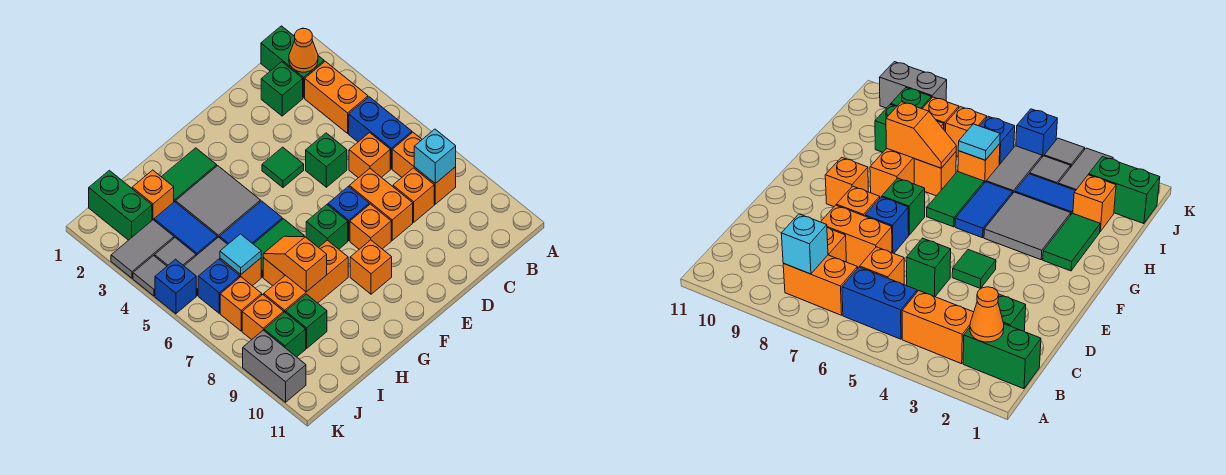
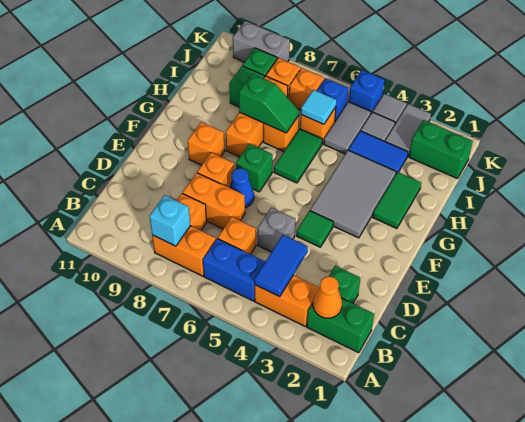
green 1x1 brick [306,133,347,187] -> grey 1x1 brick [258,207,295,252]
blue 1x1 brick [328,186,369,241] -> blue 1x1 cone [229,168,254,208]
grey 2x2 tile [176,166,260,238] -> grey 2x3 tile [310,150,396,238]
blue 1x2 tile [220,201,282,244] -> blue 1x2 tile moved to [255,235,308,297]
orange 1x2 slope [263,236,327,292] -> green 1x2 slope [239,74,299,133]
orange 1x1 brick [132,170,174,220] -> none

